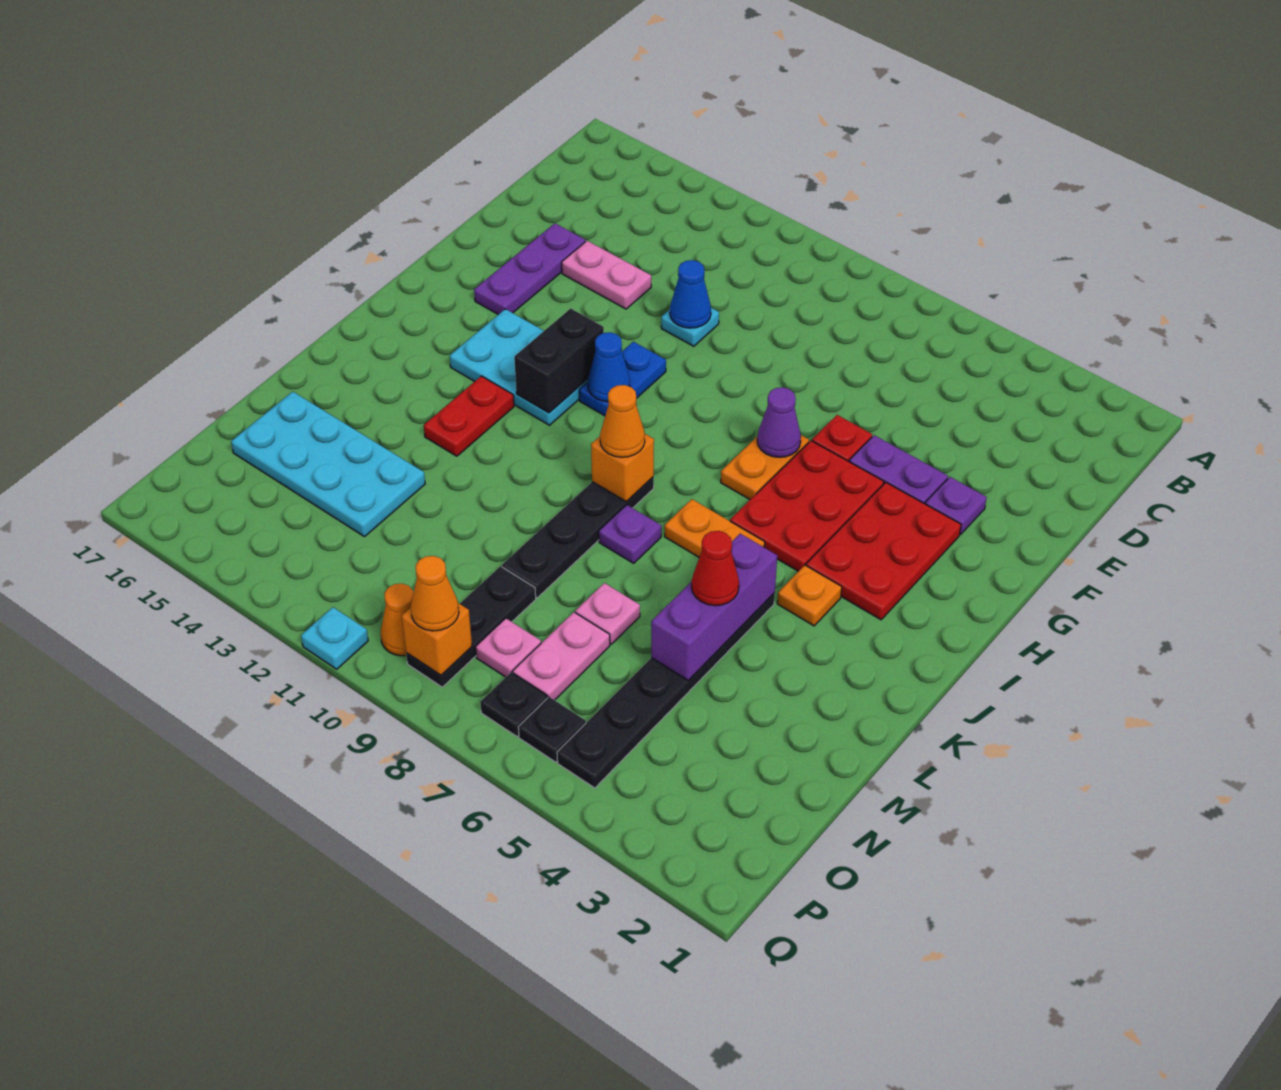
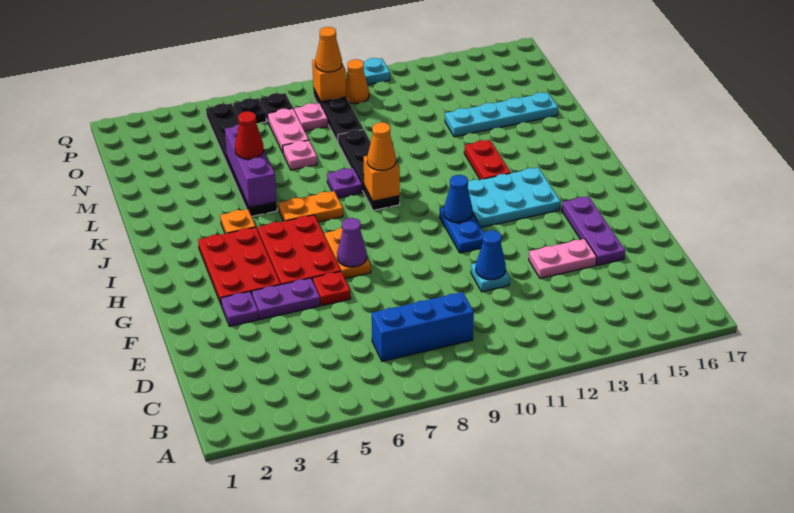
none -> blue 1x3 brick [372,292,474,361]
black 1x2 brick [514,308,604,413] -> none
cyan 2x4 plate [231,392,425,537] -> cyan 1x4 plate [445,92,558,137]

